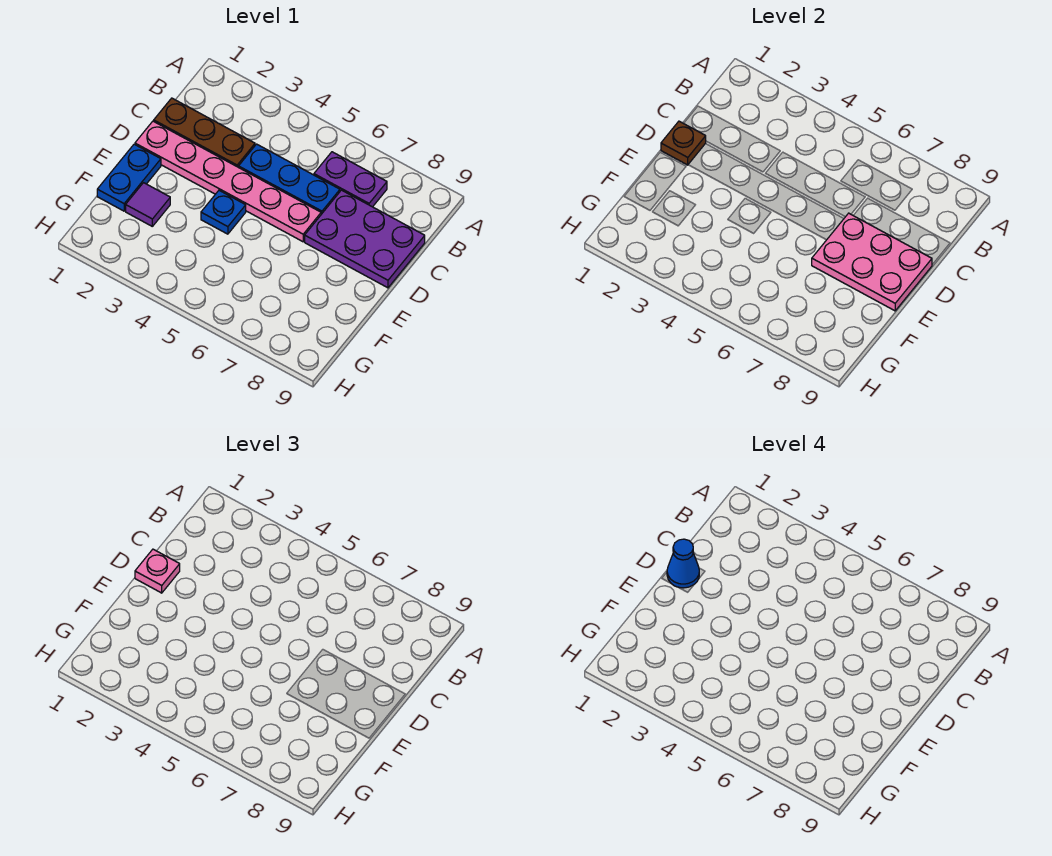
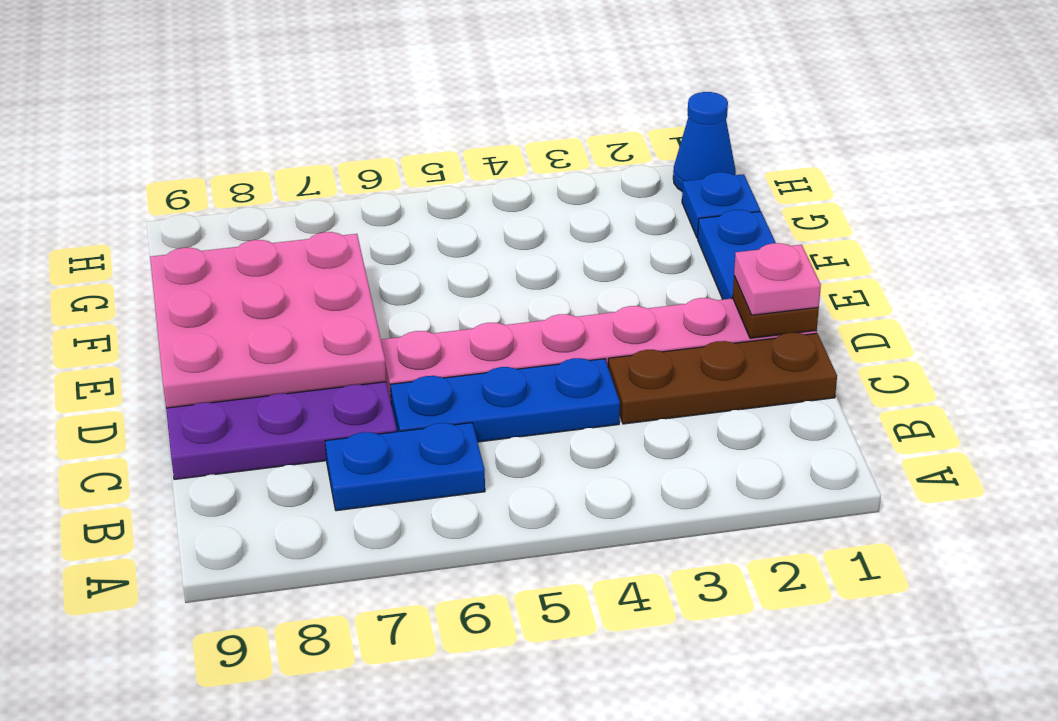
purple 1x2 plate [314,152,387,207] -> blue 1x2 plate [325,423,485,511]
blue 1x1 cone [667,539,699,588] -> blue 1x1 cone moved to [673,92,736,191]
pink 2x3 plate [812,213,932,311] -> pink 3x3 plate [150,232,386,408]
blue 1x1 plate [201,190,246,234] -> blue 1x1 plate moved to [682,172,760,238]
purple 1x1 tile [126,183,170,226] -> none

